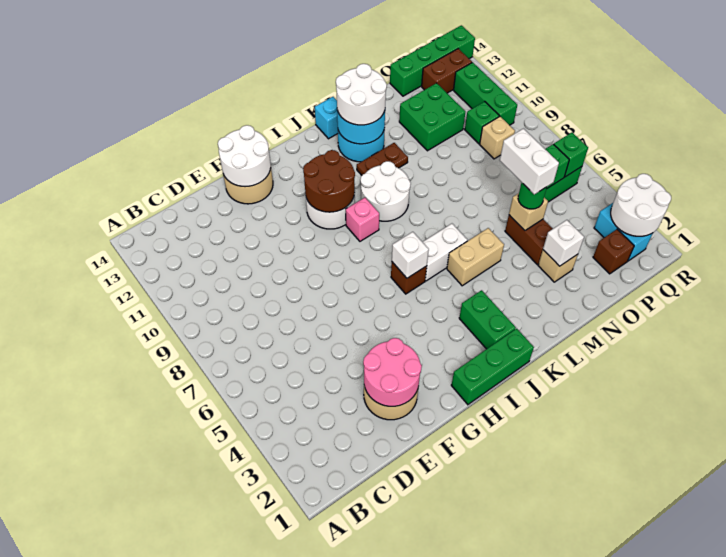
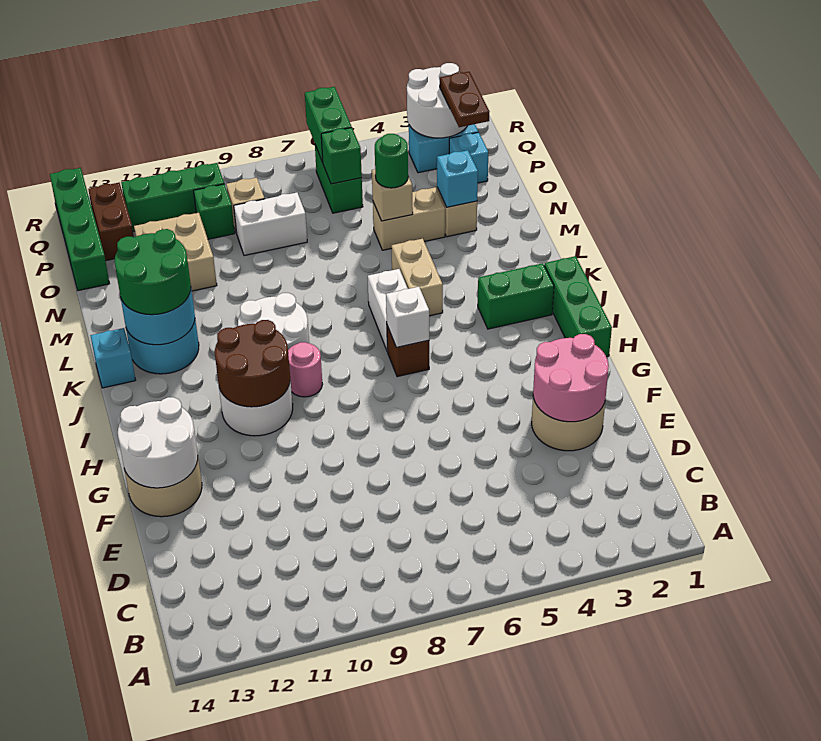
pink 1x1 brick [346,198,379,241] -> pink 1x1 round brick [288,342,323,397]
brown 1x2 plate [357,143,408,175] -> brown 1x2 plate moved to [440,72,490,127]
white 2x2 round brick [336,64,387,125] -> green 2x2 round brick [114,229,191,315]
white 1x1 brick [543,220,584,266] -> cyan 1x1 brick [437,150,478,207]
brown 1x2 brick [505,215,553,264] -> tan 1x2 brick [373,187,445,250]
white 1x2 brick [500,129,559,194] -> white 1x2 brick moved to [234,192,307,256]
green 2x2 brick [399,83,465,151] -> tan 2x2 brick [134,213,217,291]
brown 1x1 brick [593,229,634,274] -> cyan 1x1 brick [449,132,488,183]
green 1x1 brick [554,133,588,177] -> green 1x2 brick [305,87,352,162]

